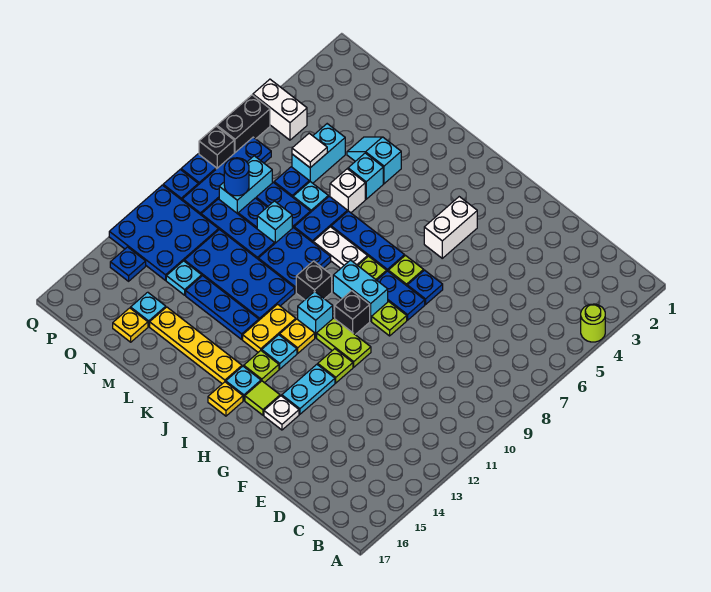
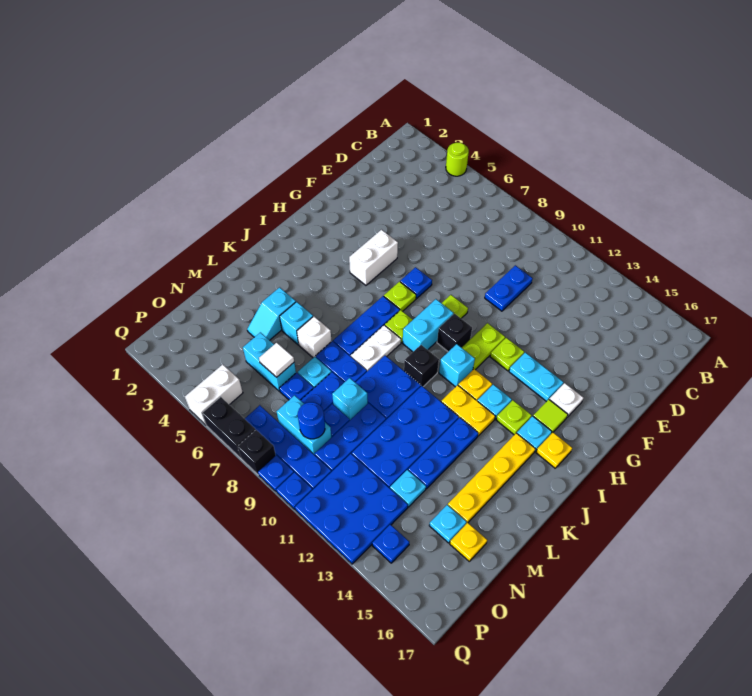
blue 1x2 plate [377,271,425,320] -> blue 1x2 plate moved to [485,265,533,311]
white 1x2 brick [424,197,477,258] -> white 1x2 brick turned to [349,230,398,285]

